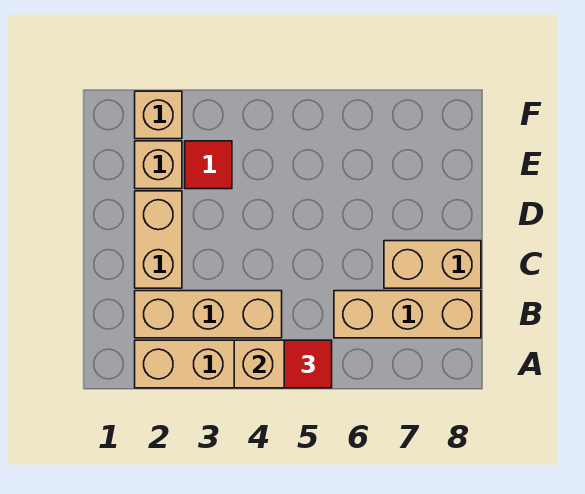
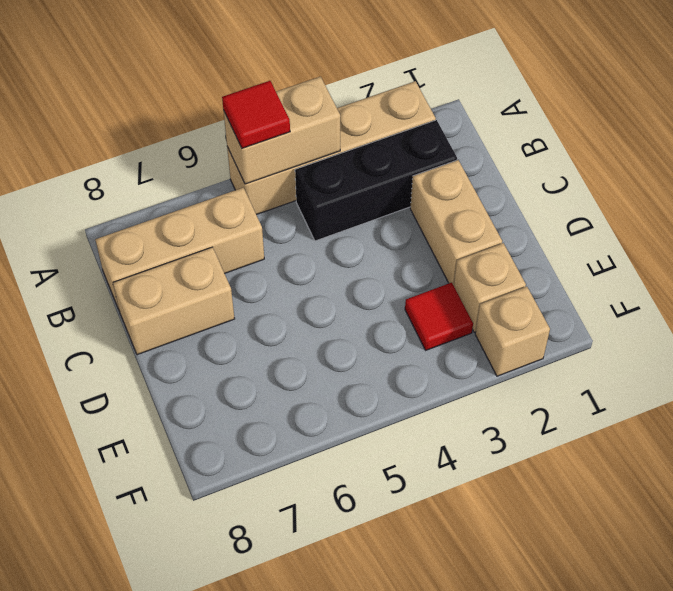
tan 1x3 brick [135,291,282,338] -> black 1x3 brick [295,120,457,241]

